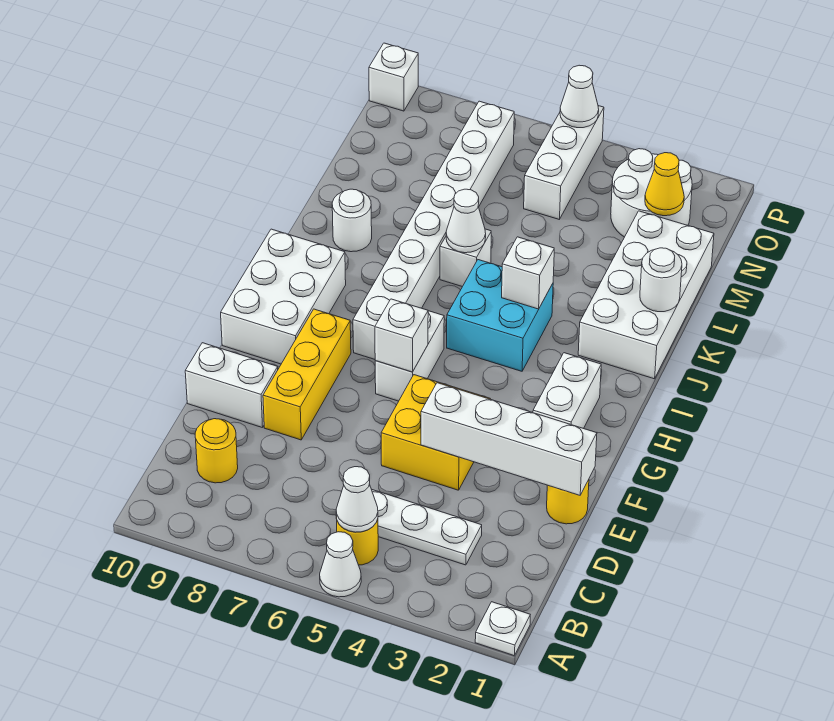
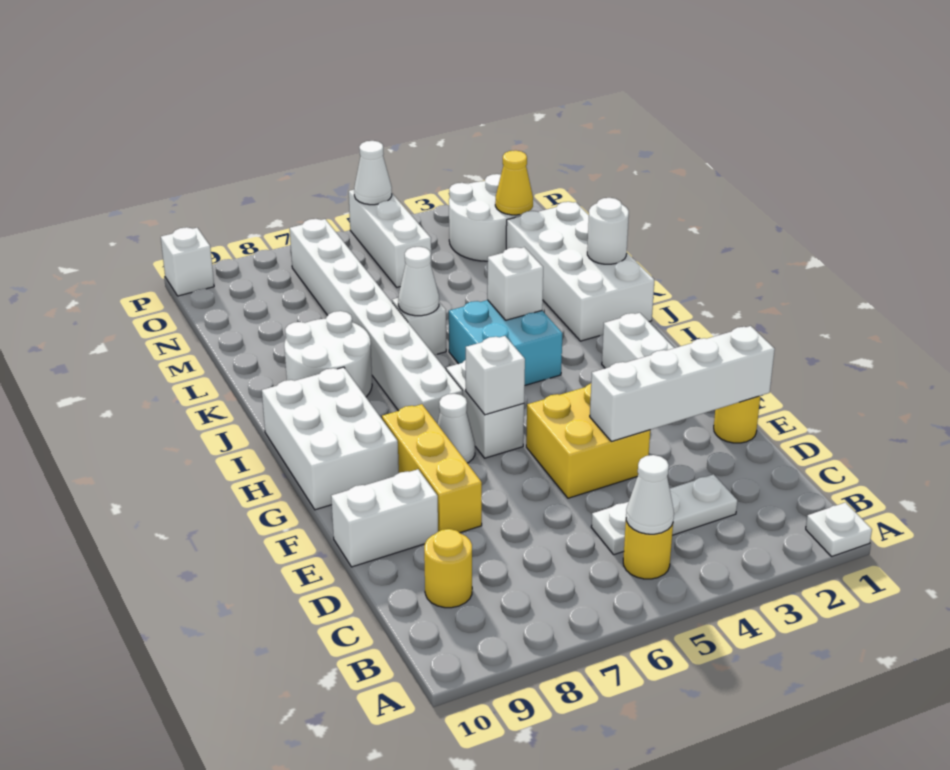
white 1x1 cone [320,532,361,597] -> white 1x1 cone moved to [437,394,475,463]
white 1x1 round brick [332,189,372,252] -> white 2x2 round brick [284,311,372,397]

